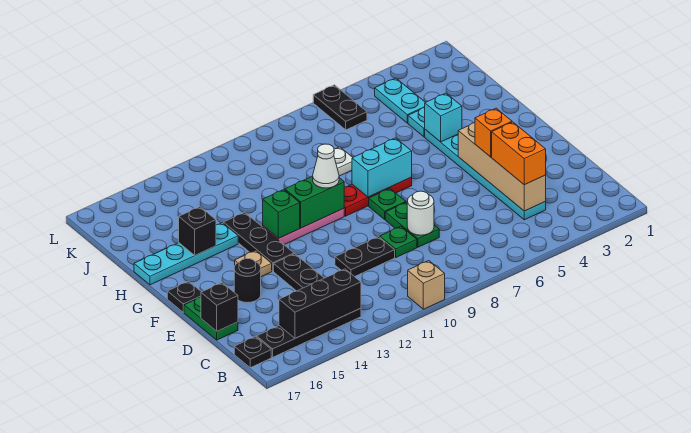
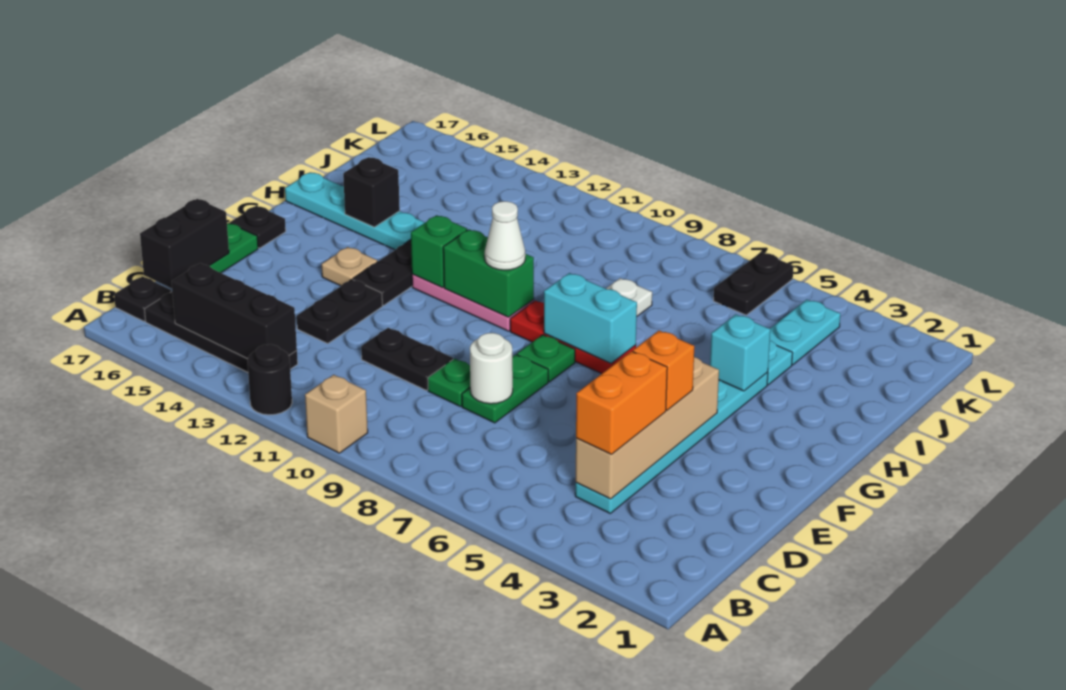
black 1x1 brick [201,283,238,331] -> black 1x2 brick [140,199,229,288]
black 1x1 round brick [234,258,261,303] -> black 1x1 round brick moved to [247,344,292,415]

